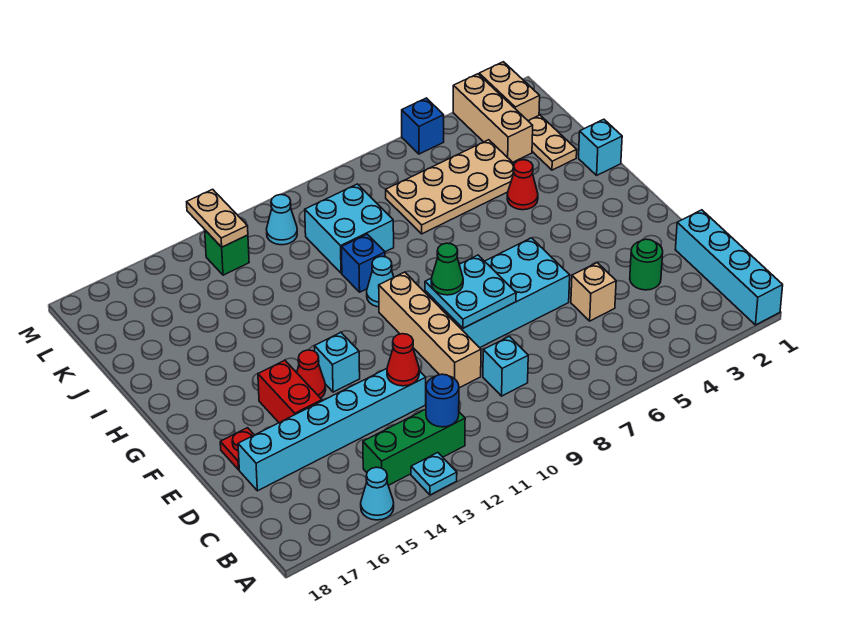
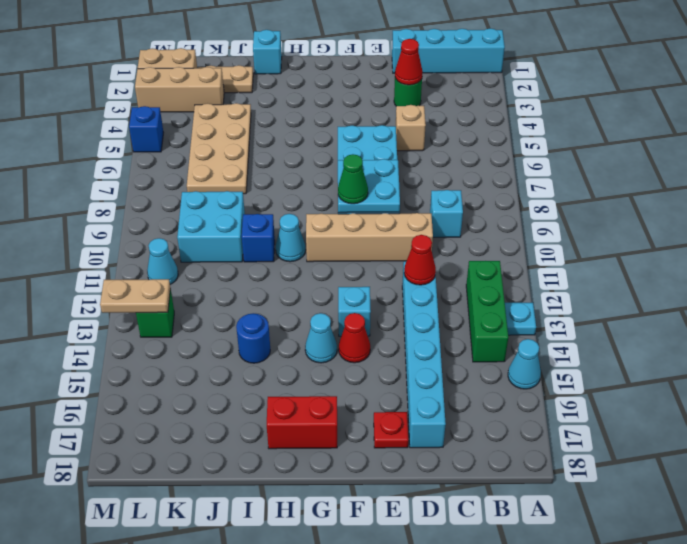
blue 1x1 round brick [426,374,459,427] -> blue 1x1 round brick moved to [236,313,270,363]
red 1x2 brick [258,360,322,423] -> red 1x2 brick moved to [267,396,337,449]
none -> cyan 1x1 cone [305,313,337,363]
red 1x1 cone [507,160,538,210] -> red 1x1 cone moved to [395,39,423,85]

